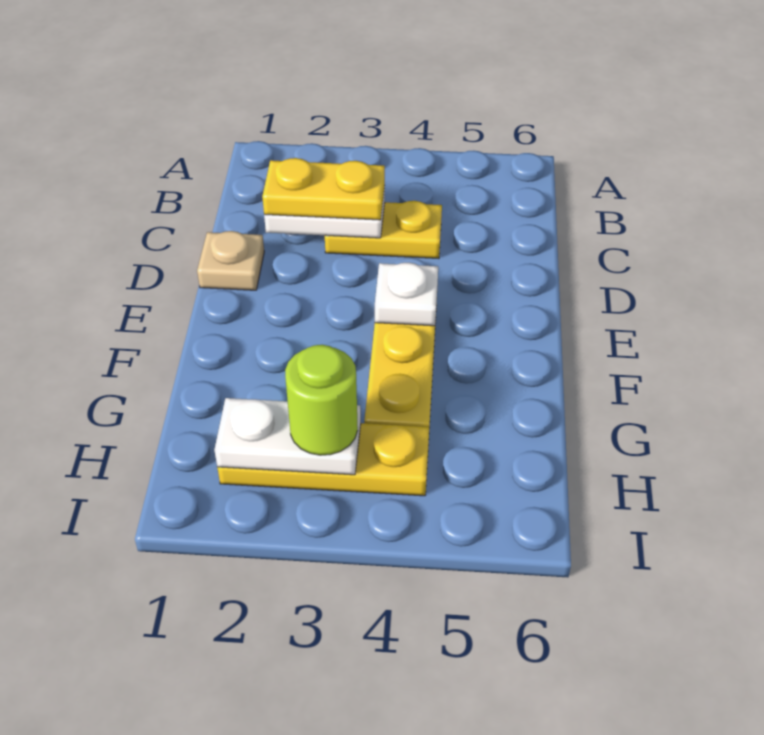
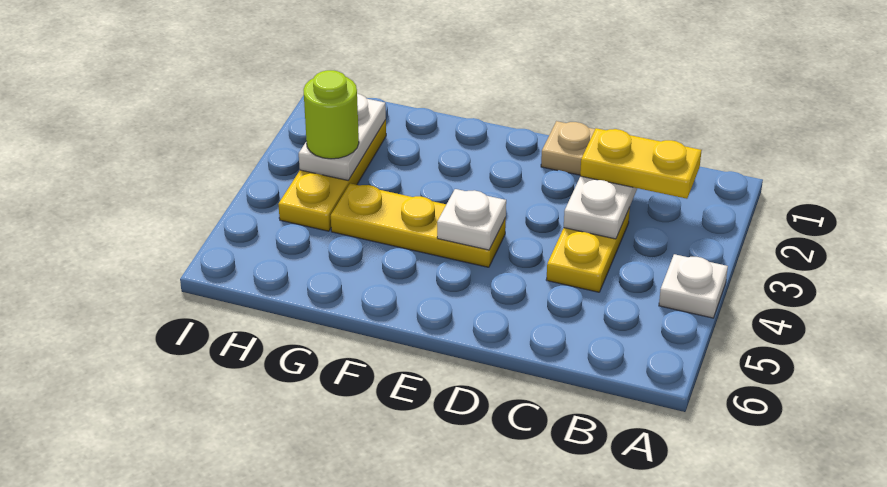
none -> white 1x1 plate [659,254,728,318]
yellow 1x2 plate [262,158,385,220] -> yellow 1x2 plate turned to [580,128,702,199]

